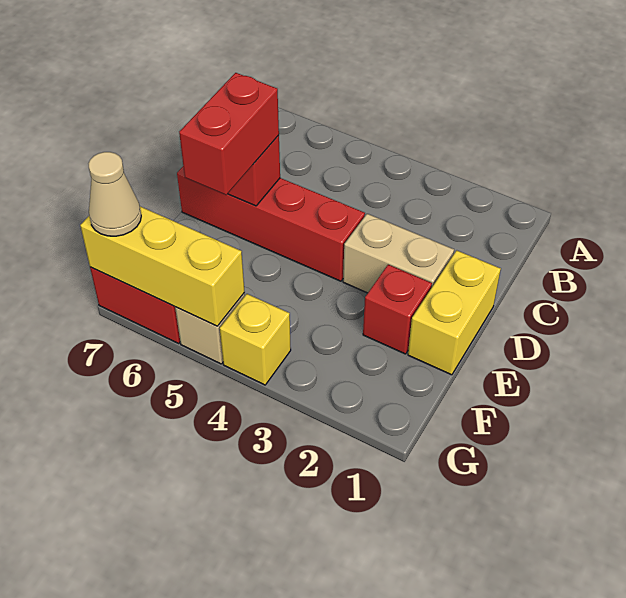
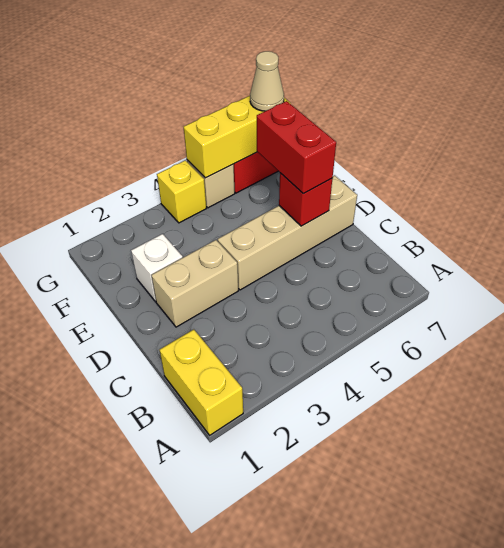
yellow 1x2 brick [408,250,501,375] -> yellow 1x2 brick moved to [160,329,243,435]
red 1x4 brick [177,167,365,281] -> tan 1x4 brick [218,175,357,290]
red 1x1 brick [363,265,432,354] -> white 1x1 brick [131,234,183,302]

